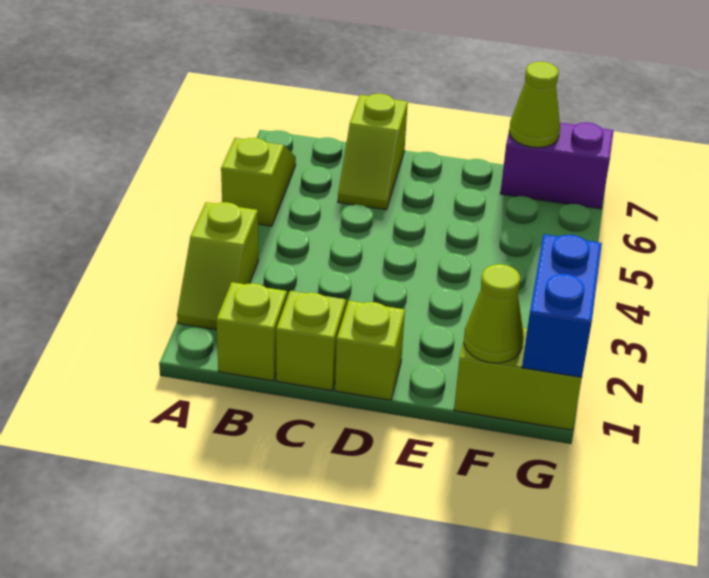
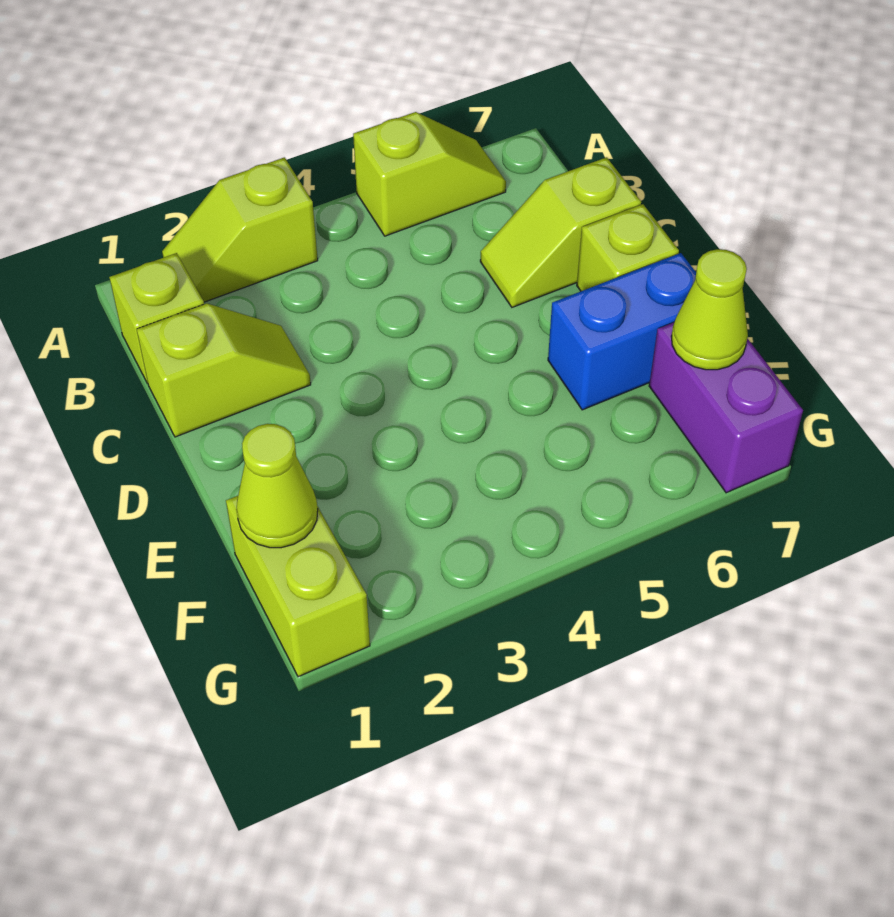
lime 1x1 brick [335,301,405,400] -> lime 1x1 brick moved to [577,204,679,291]
blue 1x2 brick [522,234,602,377] -> blue 1x2 brick moved to [548,253,696,410]

